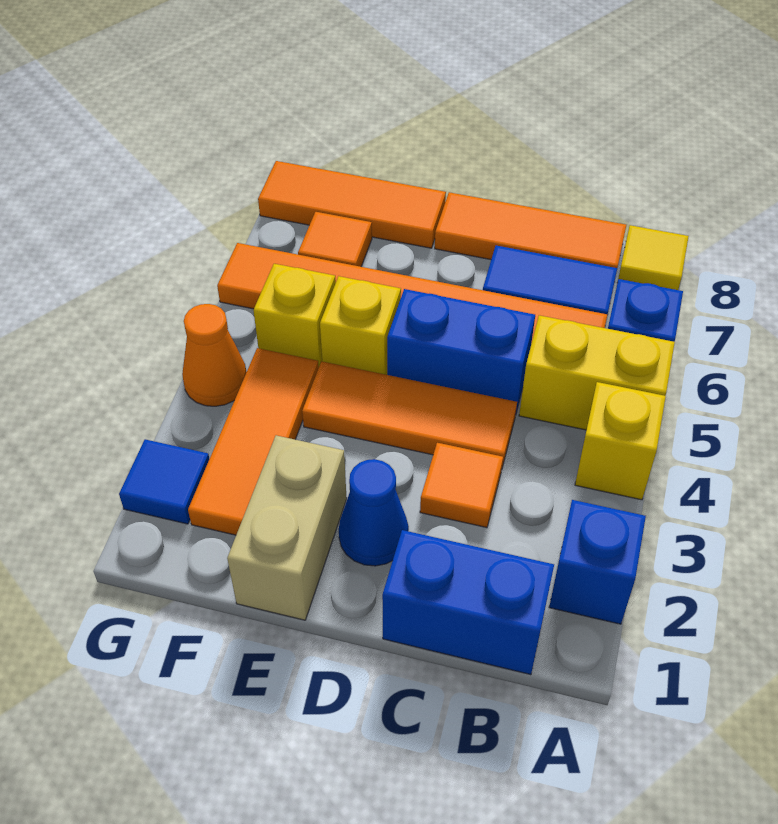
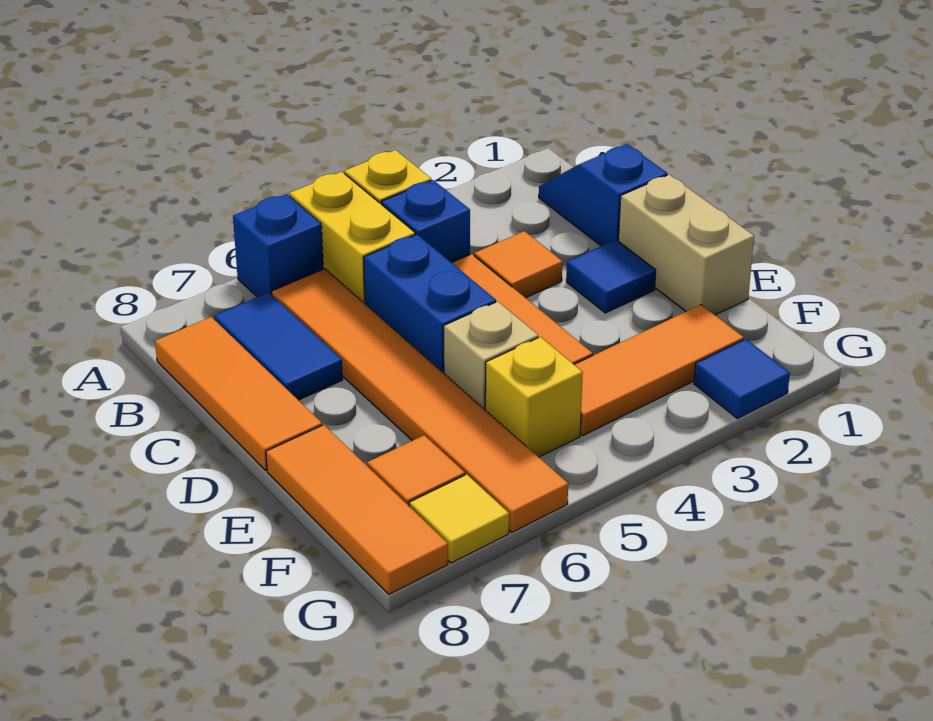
blue 1x1 brick [549,500,646,624] -> blue 1x1 brick moved to [382,180,470,263]
yellow 1x1 tile [618,225,689,290] -> yellow 1x1 tile moved to [409,474,509,563]
blue 1x2 brick [382,530,554,675] -> blue 1x2 slope [539,144,667,246]
blue 1x1 cone [339,459,409,566] -> blue 1x1 tile [566,240,656,313]
tan 1x2 brick [227,435,347,620] -> tan 1x2 brick turned to [618,174,754,315]
yellow 1x1 brick [320,276,401,375] -> tan 1x1 brick [444,301,538,409]
orange 1x1 cone [182,304,246,406] -> none

